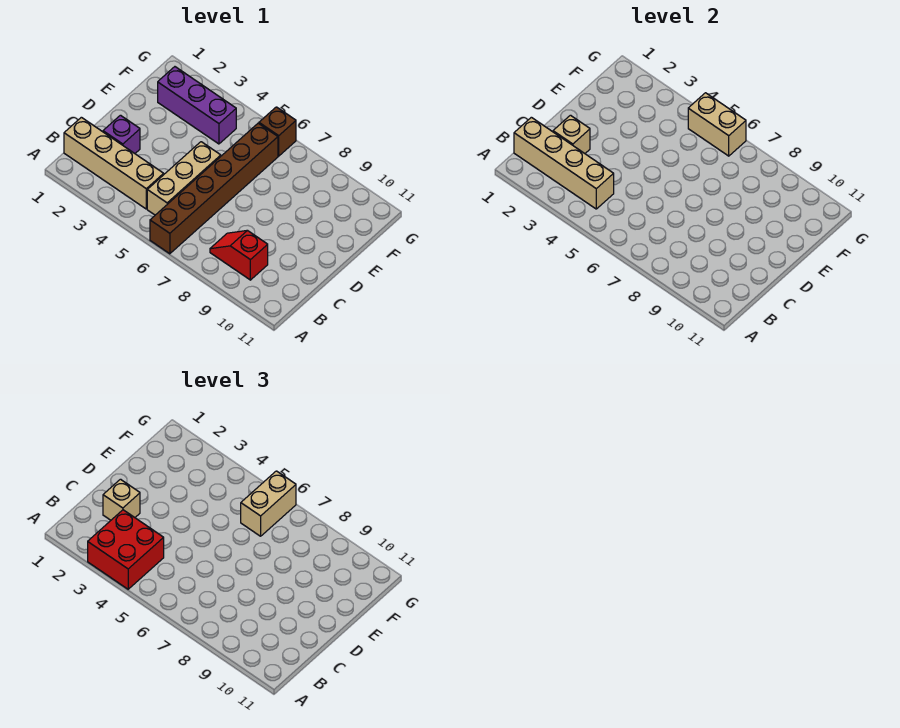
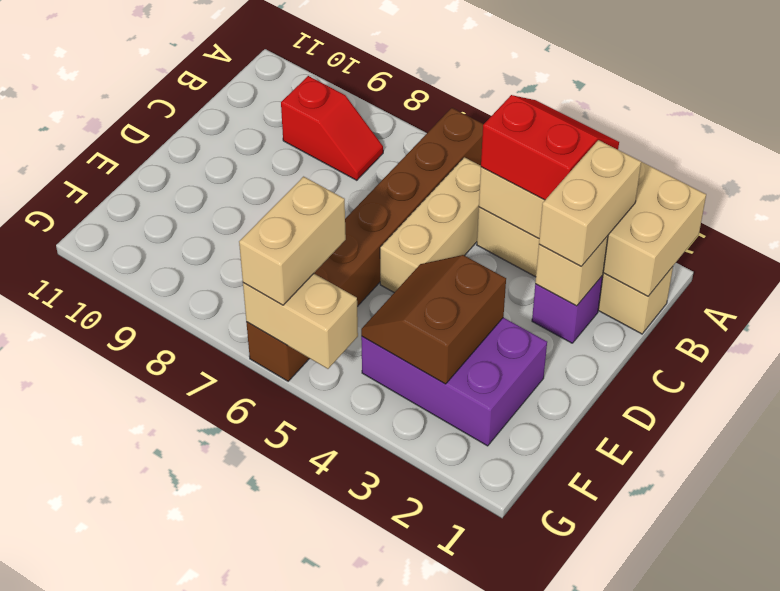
red 2x2 brick [88,510,164,589] -> red 2x2 slope [481,95,619,200]
tan 1x4 brick [514,117,614,209] -> tan 2x4 brick [479,162,706,296]
tan 1x1 brick [103,479,140,520] -> tan 1x2 brick [539,140,641,266]
none -> brown 2x2 slope [361,255,506,384]
purple 1x3 brick [158,67,236,144] -> purple 2x3 brick [361,318,547,446]

